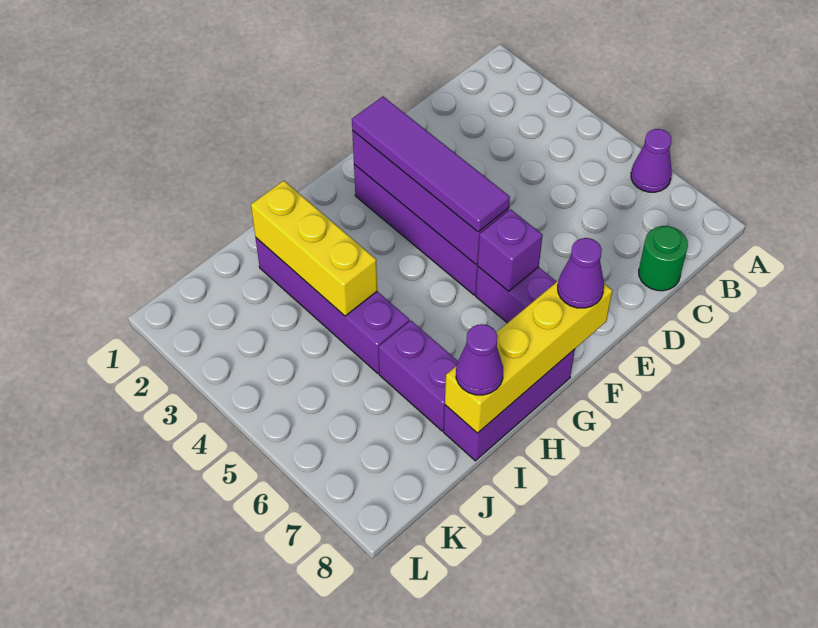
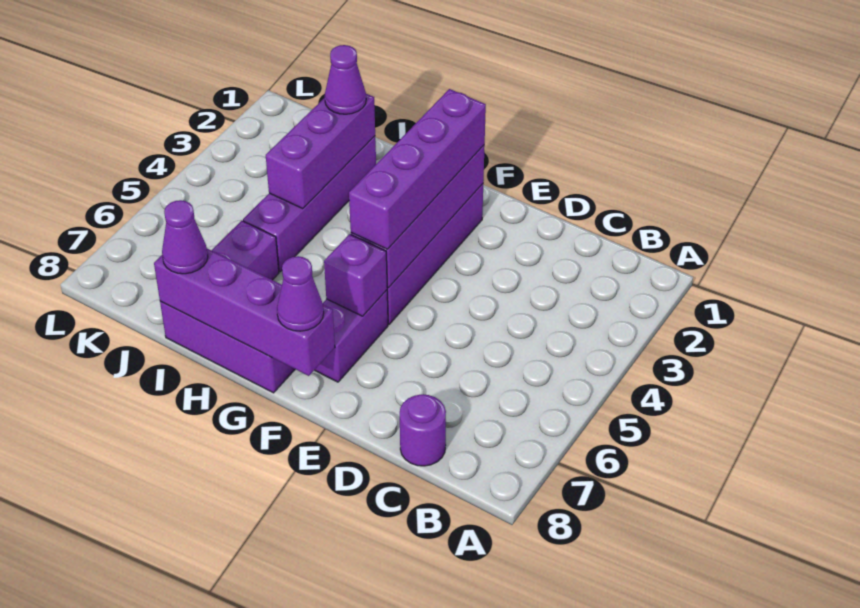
purple 1x1 cone [631,129,672,192] -> purple 1x1 cone moved to [325,45,366,114]
green 1x1 round brick [639,226,688,291] -> purple 1x1 round brick [400,394,446,466]
purple 1x4 tile [352,96,510,232] -> purple 1x4 brick [349,89,486,249]
yellow 1x4 brick [445,281,612,433] -> purple 1x4 brick [154,249,335,376]
yellow 1x3 brick [251,181,377,316] -> purple 1x3 brick [266,94,375,208]

